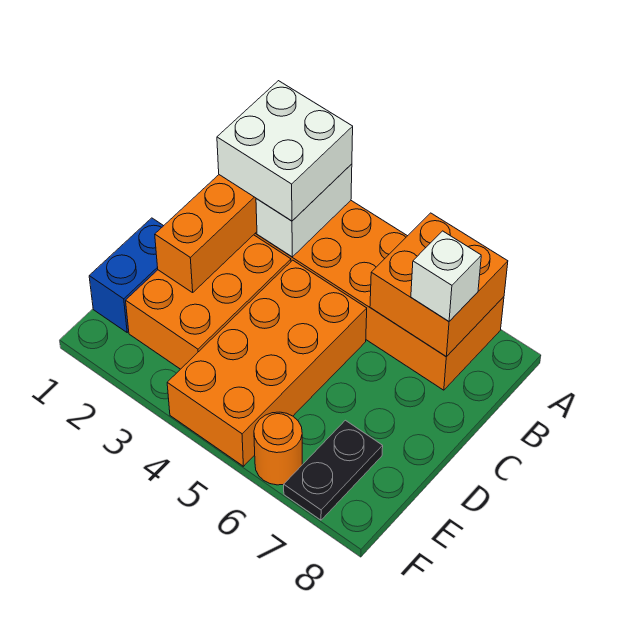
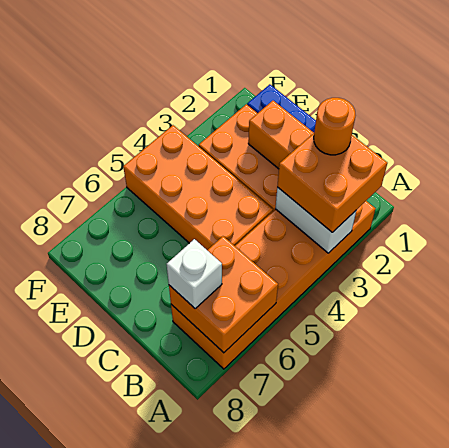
white 2x2 brick [217,81,353,221] -> orange 2x2 brick [277,133,387,232]
black 1x2 plate [284,420,383,520] -> none
orange 1x1 round brick [254,412,302,485] -> orange 1x1 round brick moved to [314,98,356,155]

